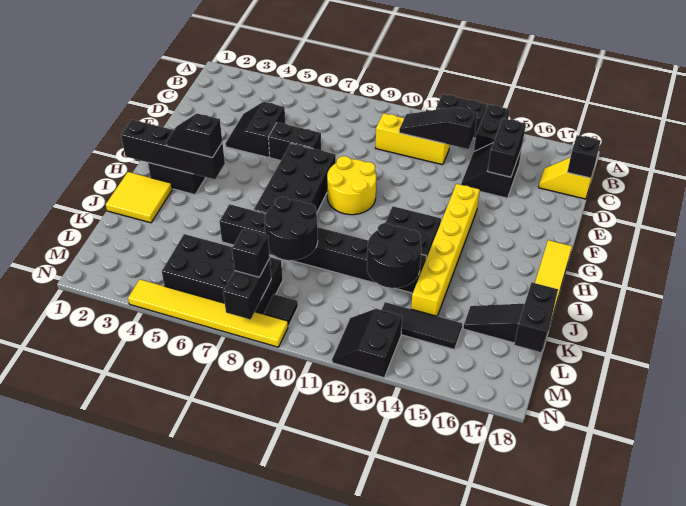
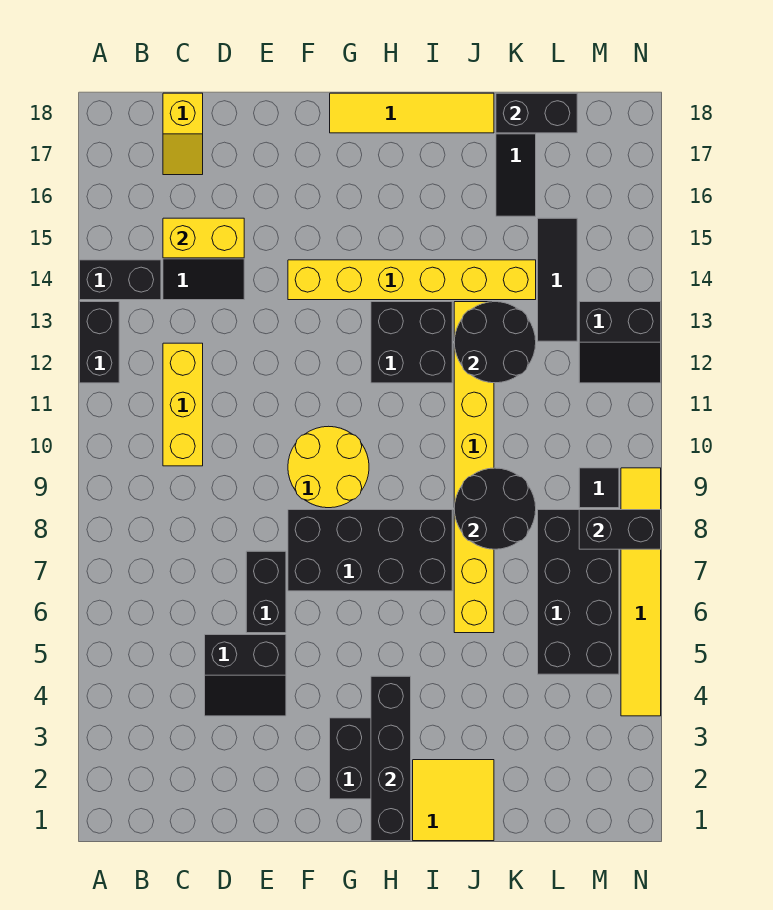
black 1x3 slope [399,107,477,149] -> none
black 1x2 brick [488,118,526,177] -> yellow 1x2 brick [163,218,244,258]
black 1x1 brick [567,135,600,178] -> none
black 1x2 slope [166,114,222,158] -> none
black 1x8 brick [219,204,426,293] -> yellow 1x8 brick [454,302,494,633]
black 1x1 brick [232,229,270,277] -> none

